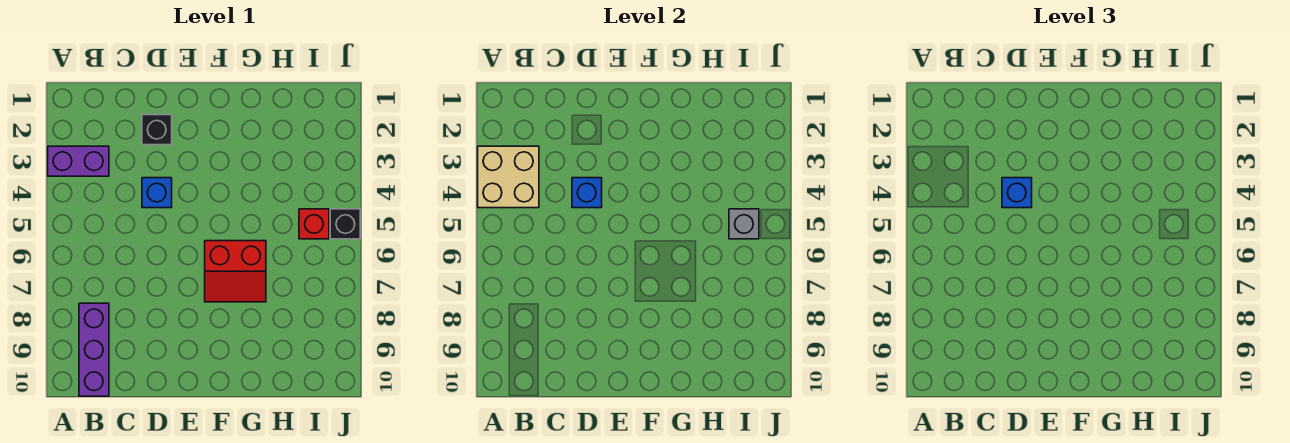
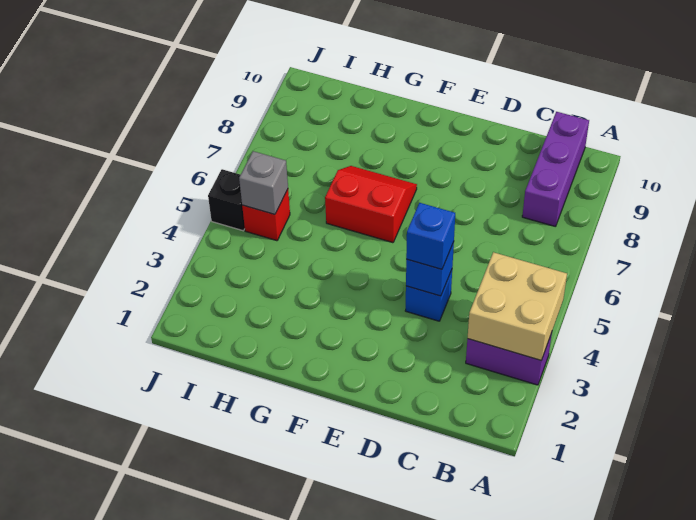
black 1x1 brick [142,115,172,145] -> none

